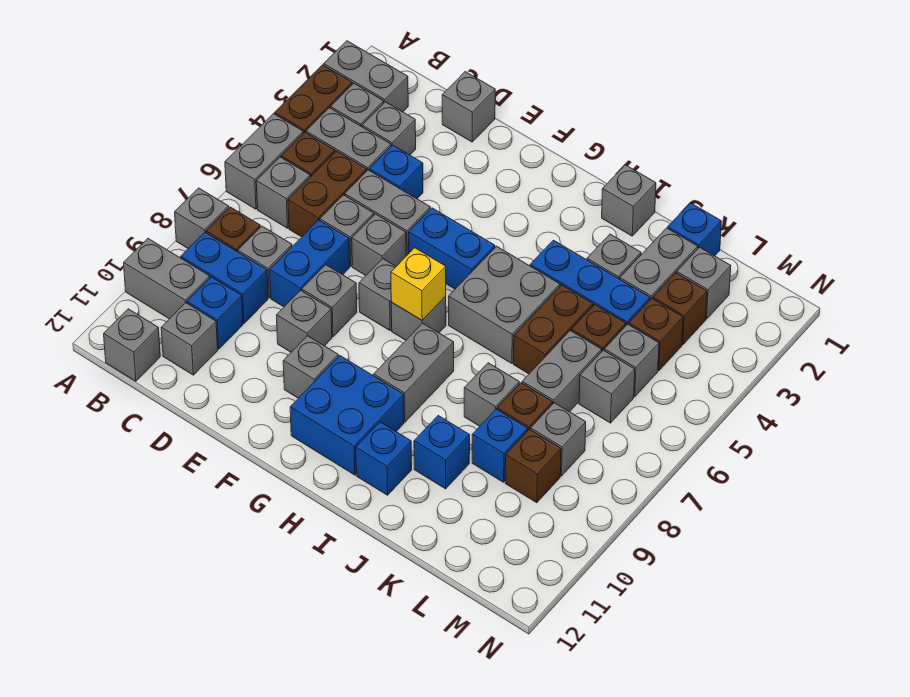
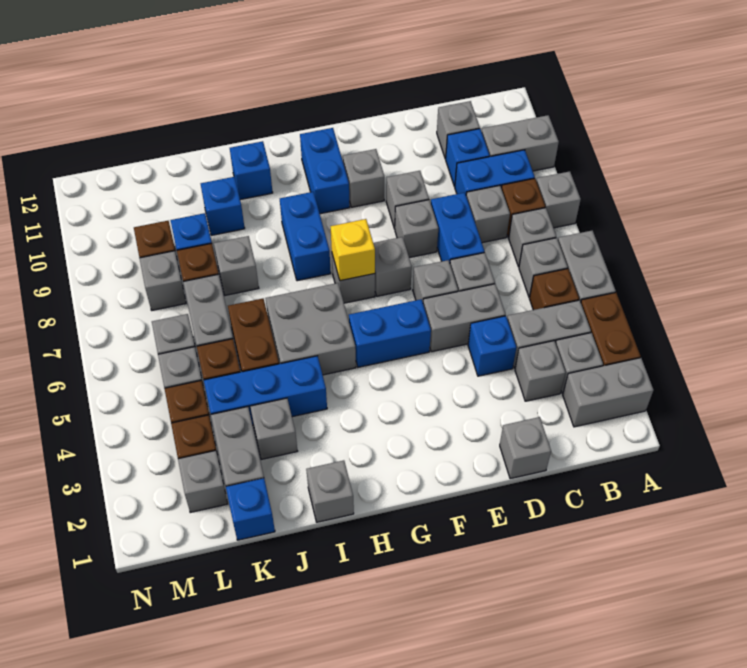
grey 1x1 brick [104,309,160,381] -> grey 1x1 brick moved to [509,208,556,267]
brown 1x2 brick [288,151,367,237] -> none
blue 2x2 brick [290,356,404,475] -> blue 1x2 brick [300,128,350,214]
grey 1x2 brick [374,323,454,422] -> blue 1x2 brick [280,192,331,281]

